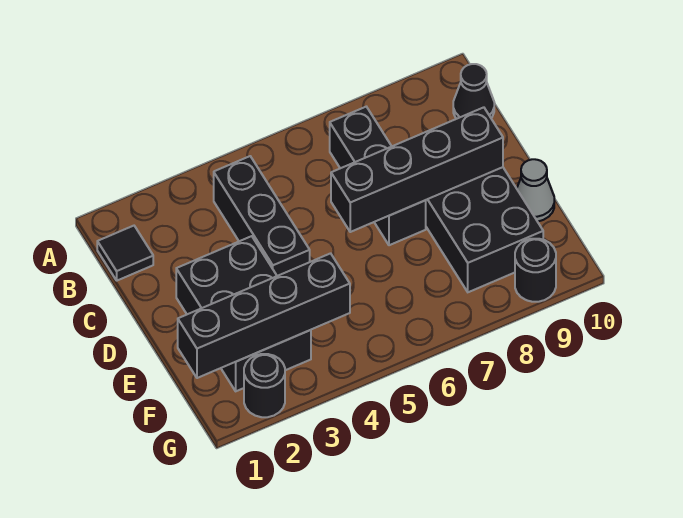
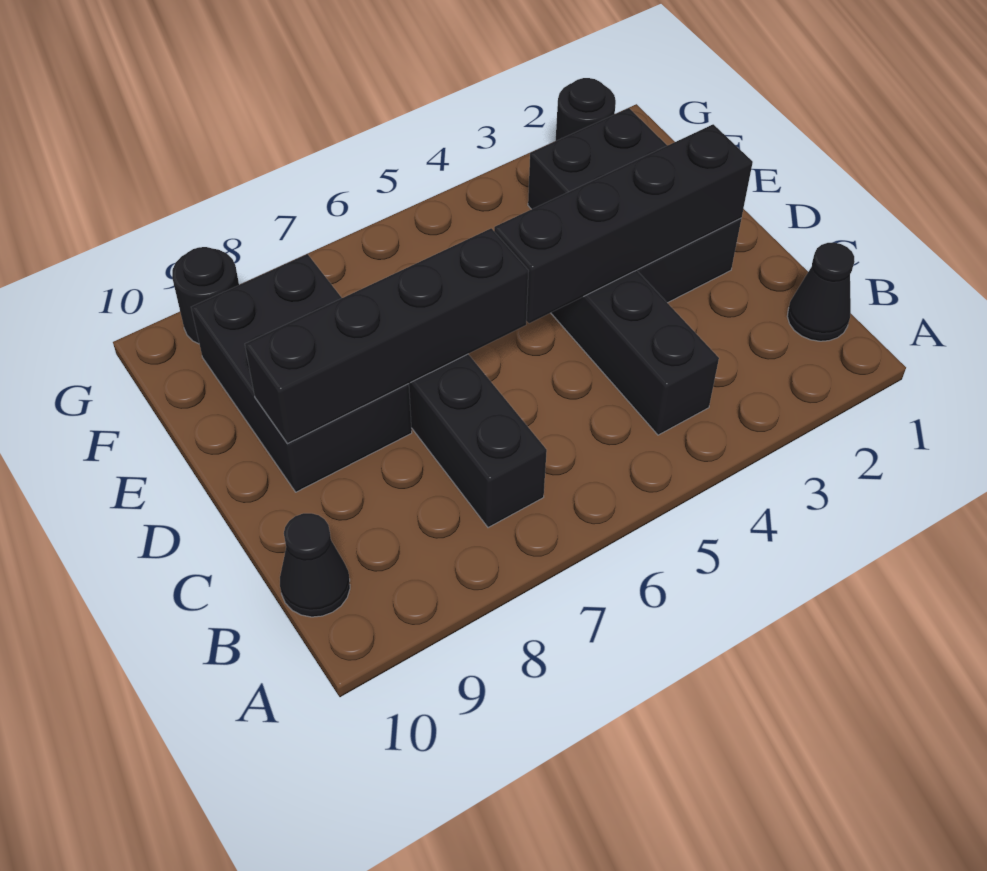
black 1x1 tile [97,226,153,281] -> black 1x1 cone [787,243,855,341]
grey 1x1 cone [517,159,554,222] -> none
black 1x4 brick [178,253,350,378] -> black 1x4 brick moved to [494,124,753,323]

